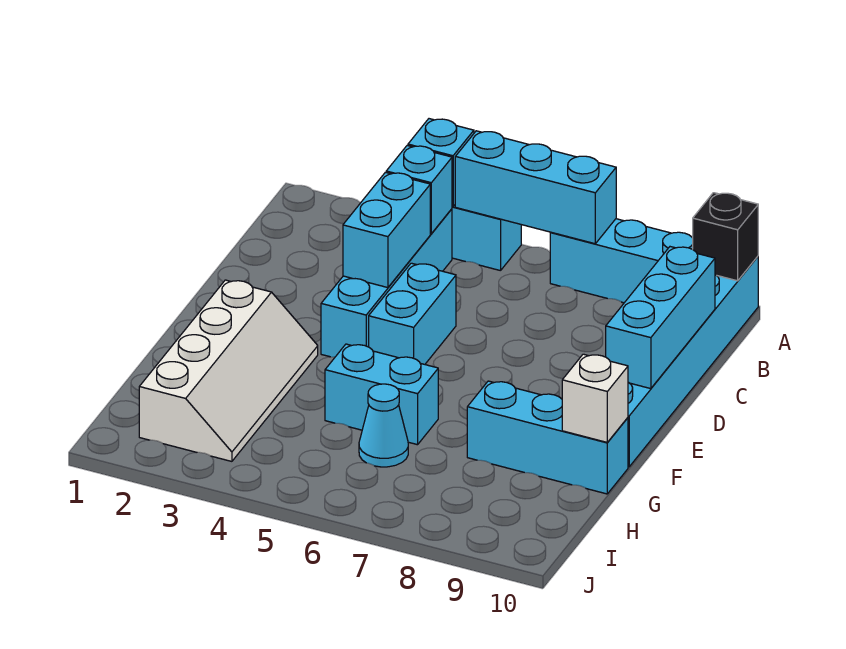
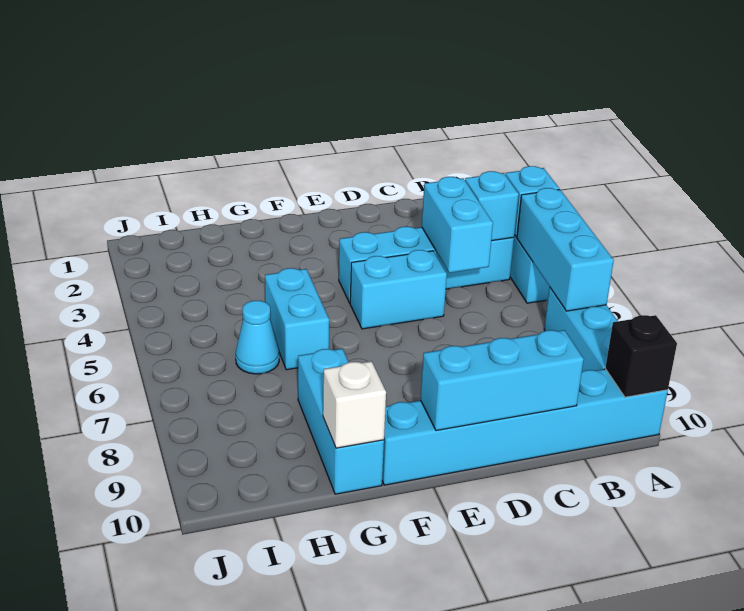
cyan 1x2 brick [343,172,430,288] -> cyan 1x2 brick turned to [422,177,493,273]
white 2x4 slope [139,280,318,461] -> none

